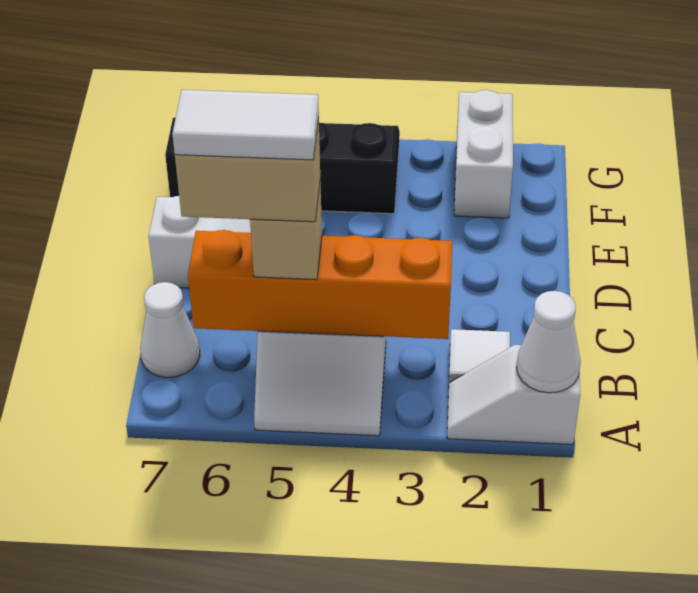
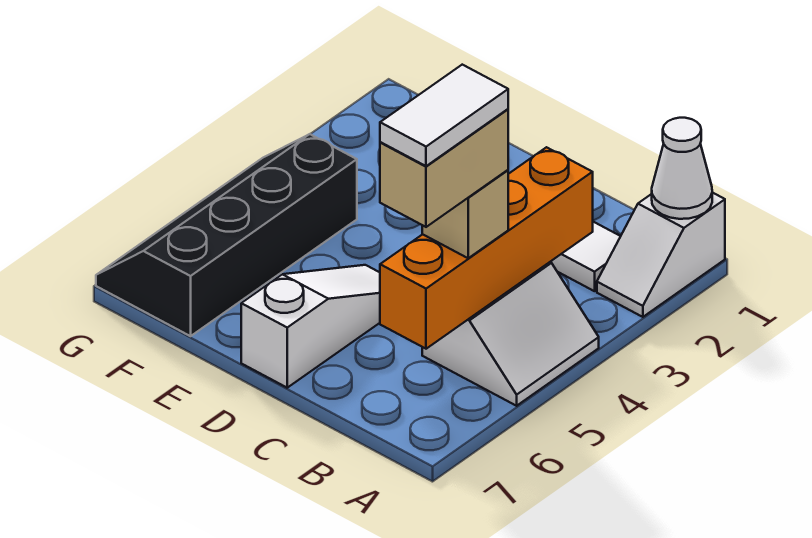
white 1x1 cone [140,282,200,377] -> none
white 1x2 brick [454,90,513,218] -> none

